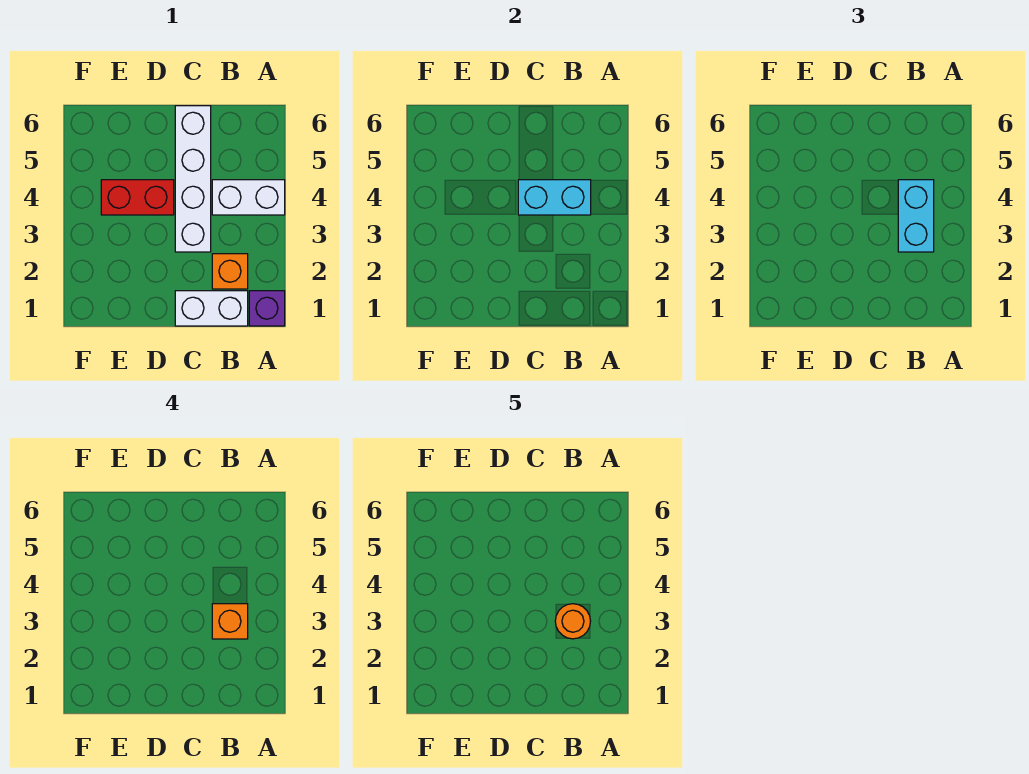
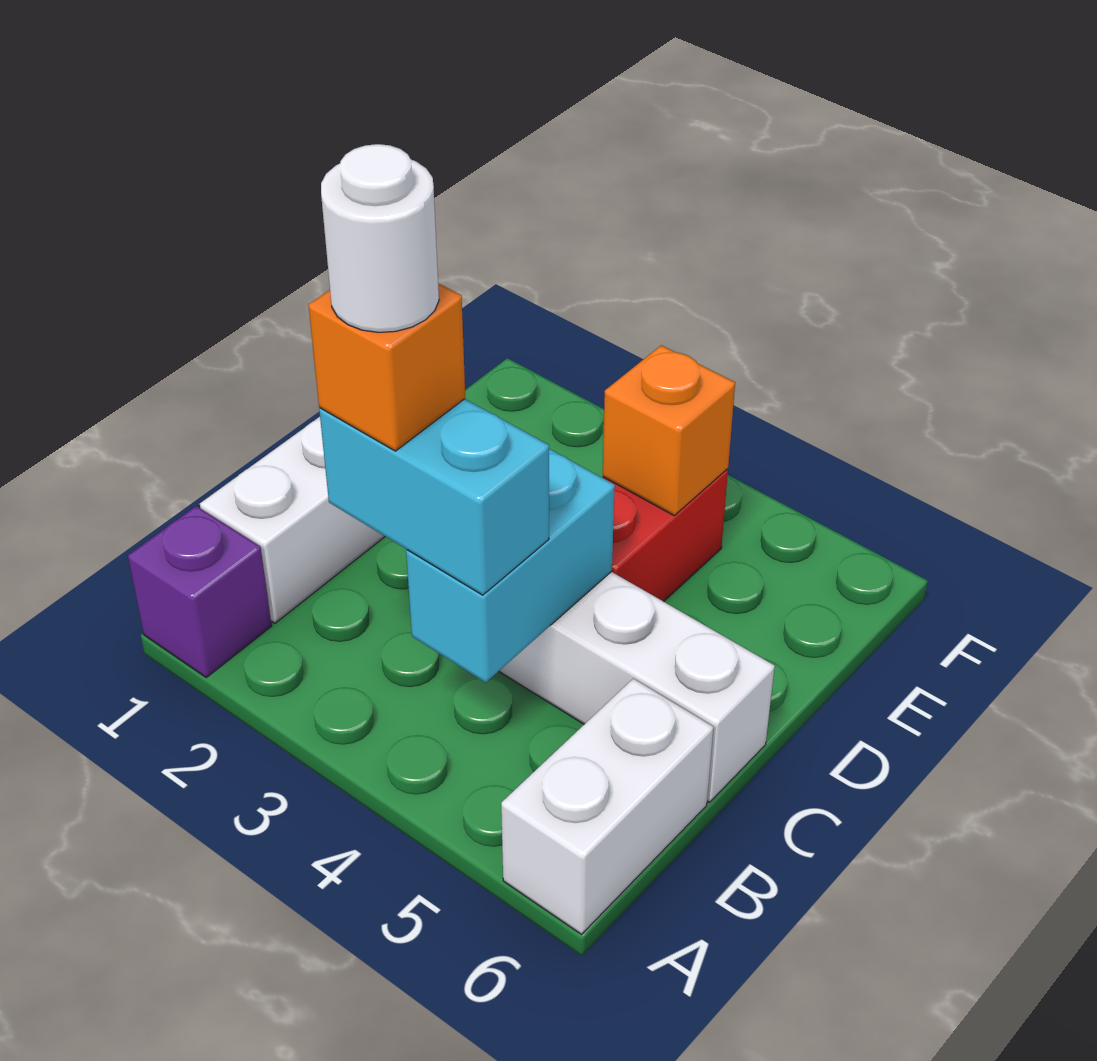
white 1x2 brick [212,180,285,215] -> white 1x2 brick moved to [501,678,713,934]
orange 1x1 brick [212,254,248,289] -> orange 1x1 brick moved to [603,345,735,515]
orange 1x1 round brick [555,604,591,639] -> white 1x1 round brick [321,144,439,332]

